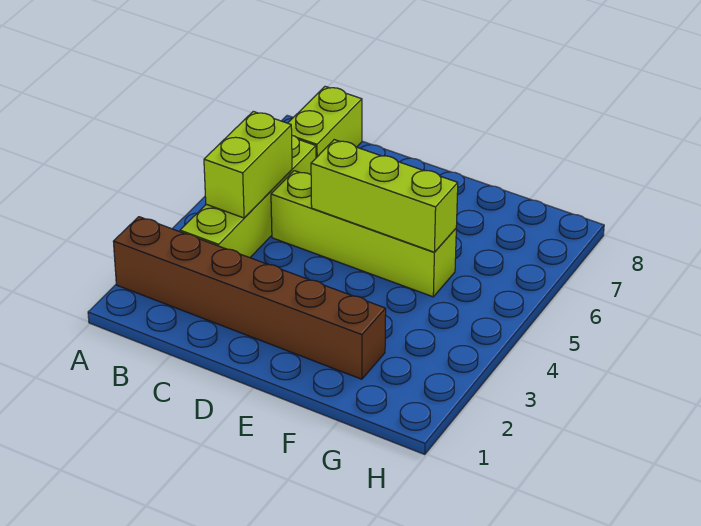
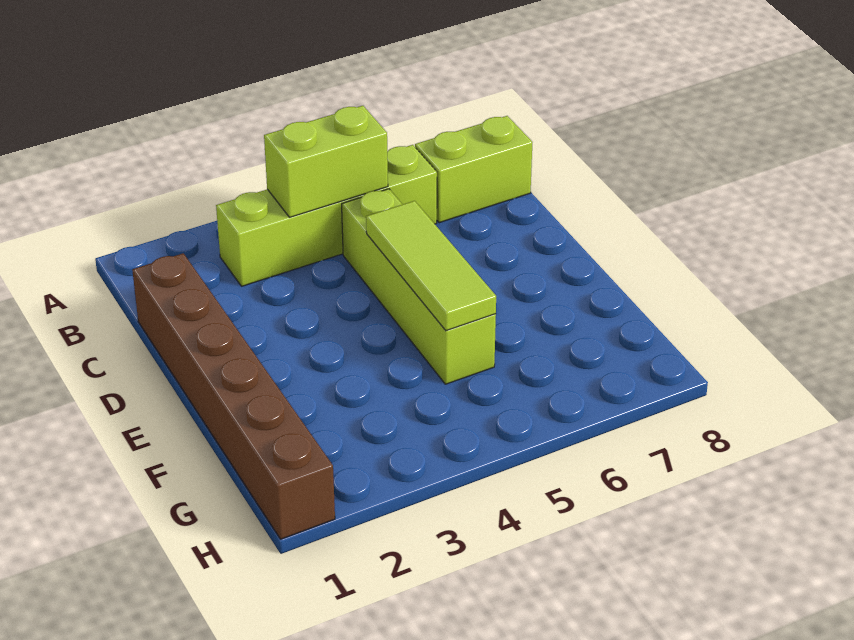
brown 1x6 brick [113,217,386,379] -> brown 1x6 brick moved to [132,253,335,539]
lime 1x3 brick [311,140,458,252] -> lime 1x3 tile [366,201,496,331]

